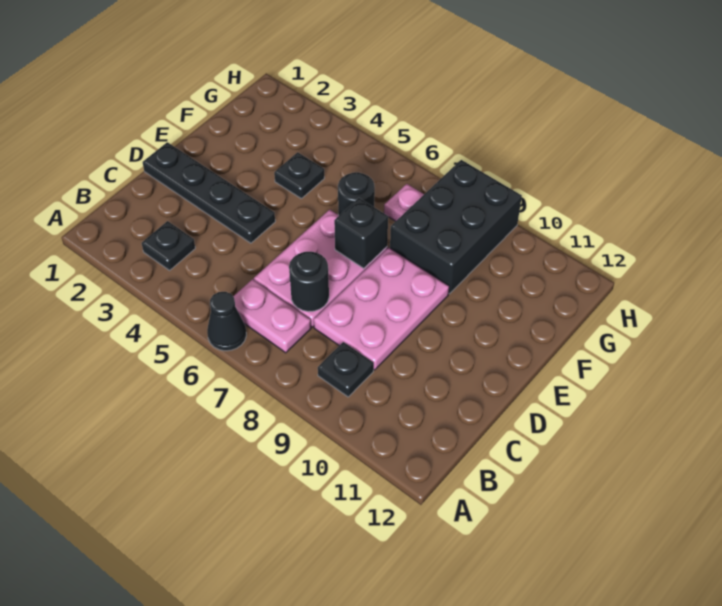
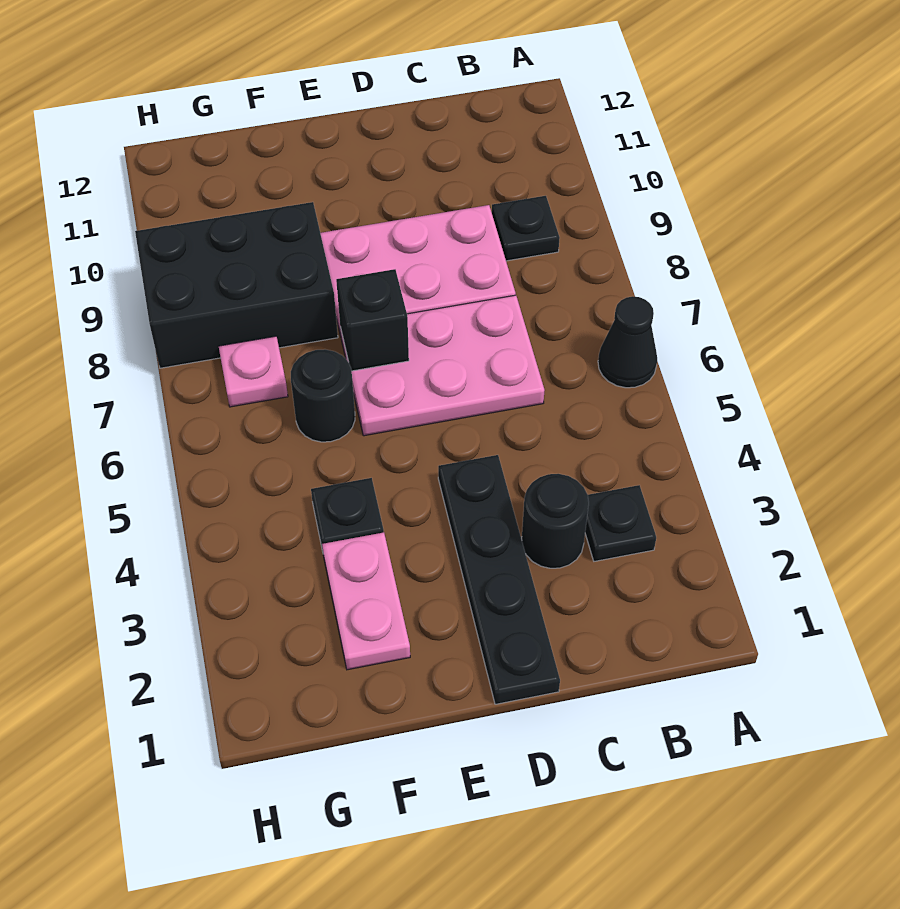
pink 1x2 plate [233,279,311,353] -> pink 1x2 plate moved to [322,532,410,670]
black 1x1 round brick [289,252,329,312] -> black 1x1 round brick moved to [522,474,589,568]

